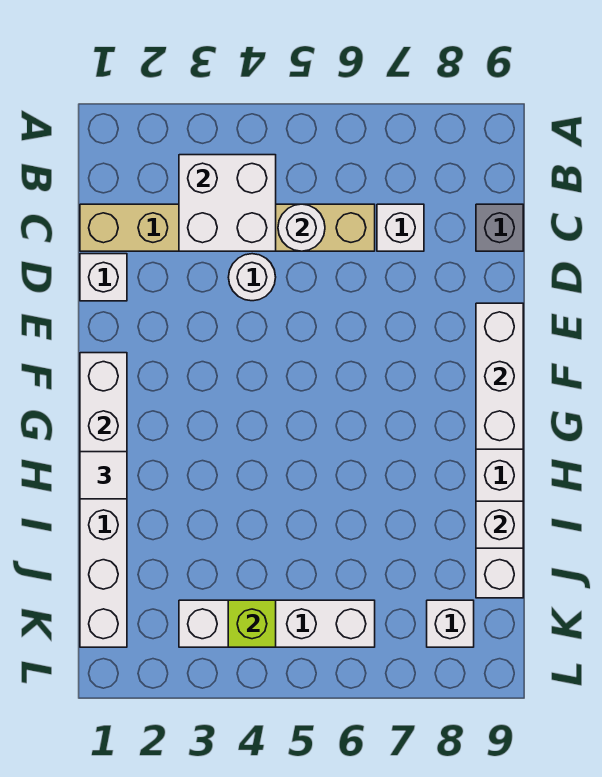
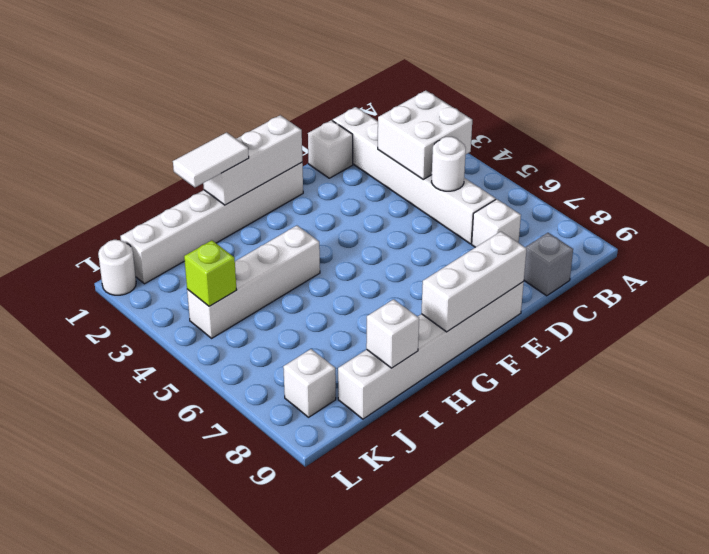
tan 1x6 brick [80,204,375,251] -> white 1x6 brick [333,107,496,244]
white 1x1 round brick [228,254,276,301] -> white 1x1 round brick moved to [98,240,136,295]
white 1x1 tile [80,452,127,499] -> white 1x2 tile [173,132,249,187]
white 1x4 brick [179,600,375,647] -> white 1x4 brick turned to [187,226,320,338]

